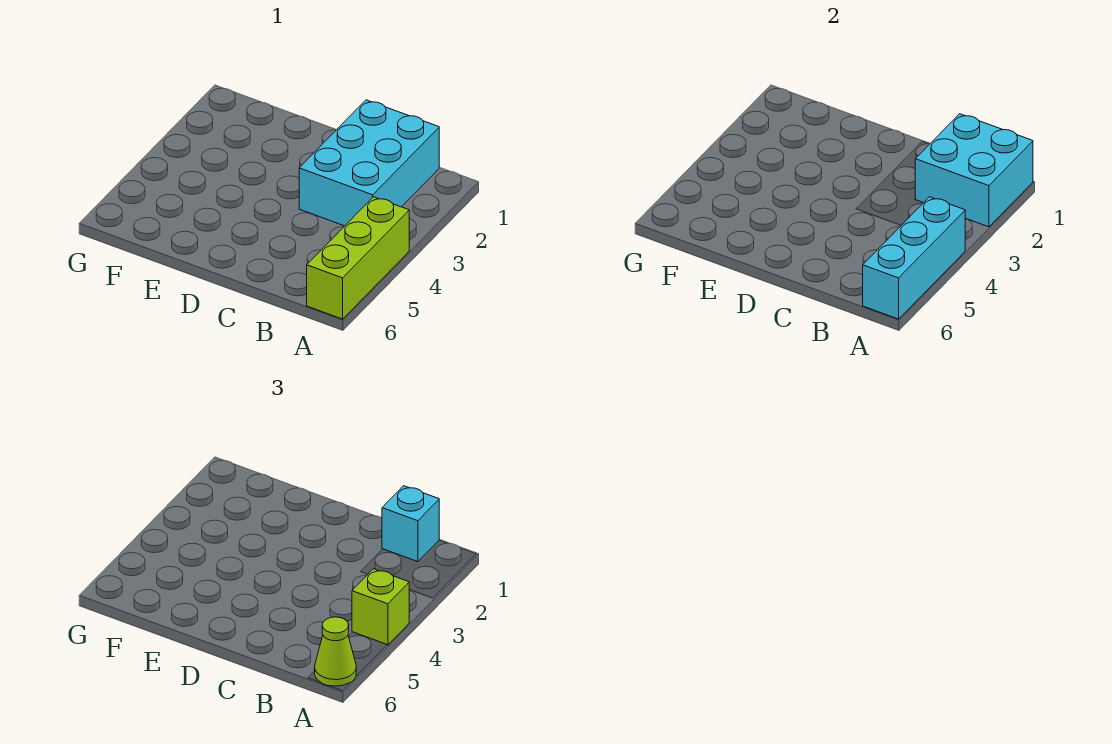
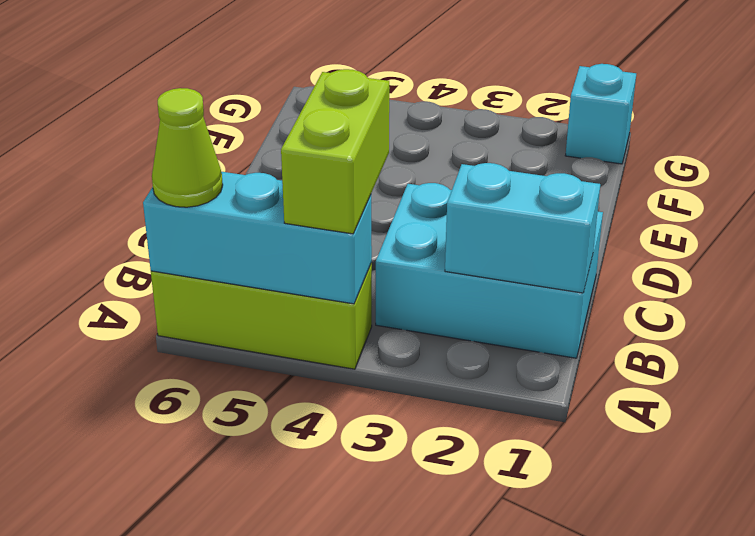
cyan 2x2 brick [915,114,1033,227] -> cyan 1x2 brick [445,163,600,293]
lime 1x1 brick [352,569,409,645] -> lime 1x2 brick [281,69,389,234]
cyan 1x1 brick [382,486,439,562] -> cyan 1x1 brick moved to [565,64,636,164]

